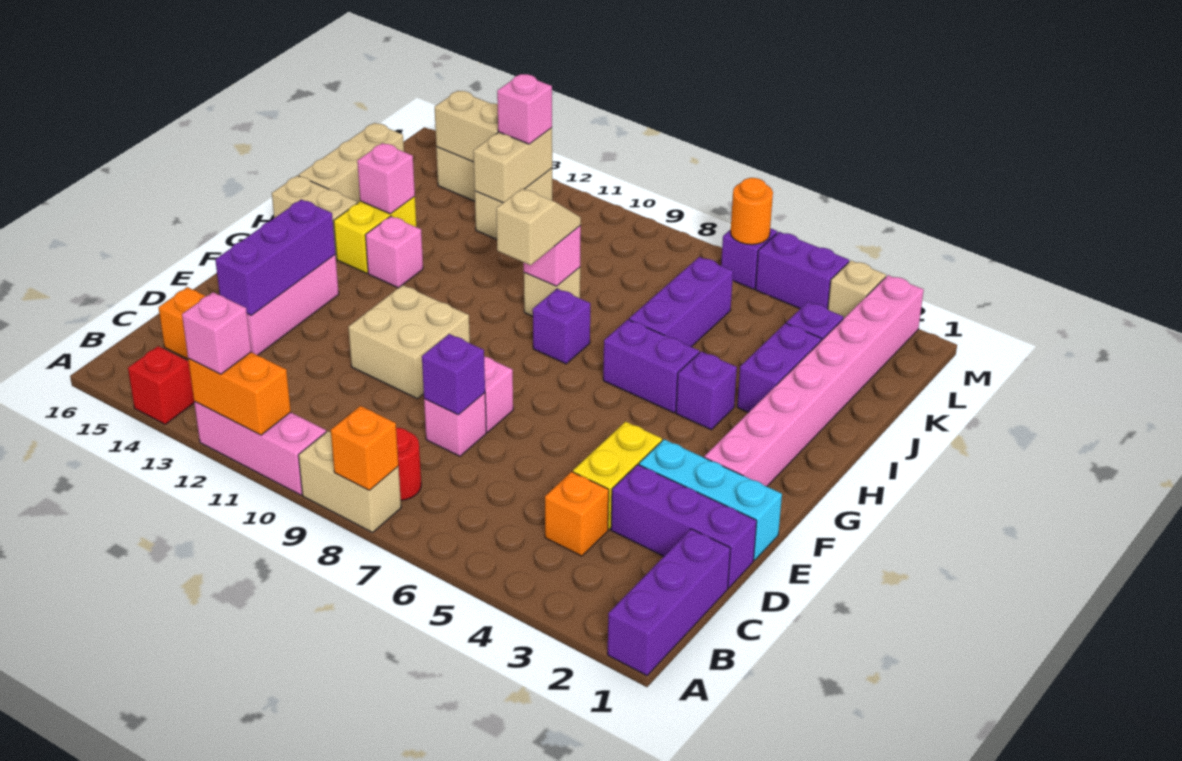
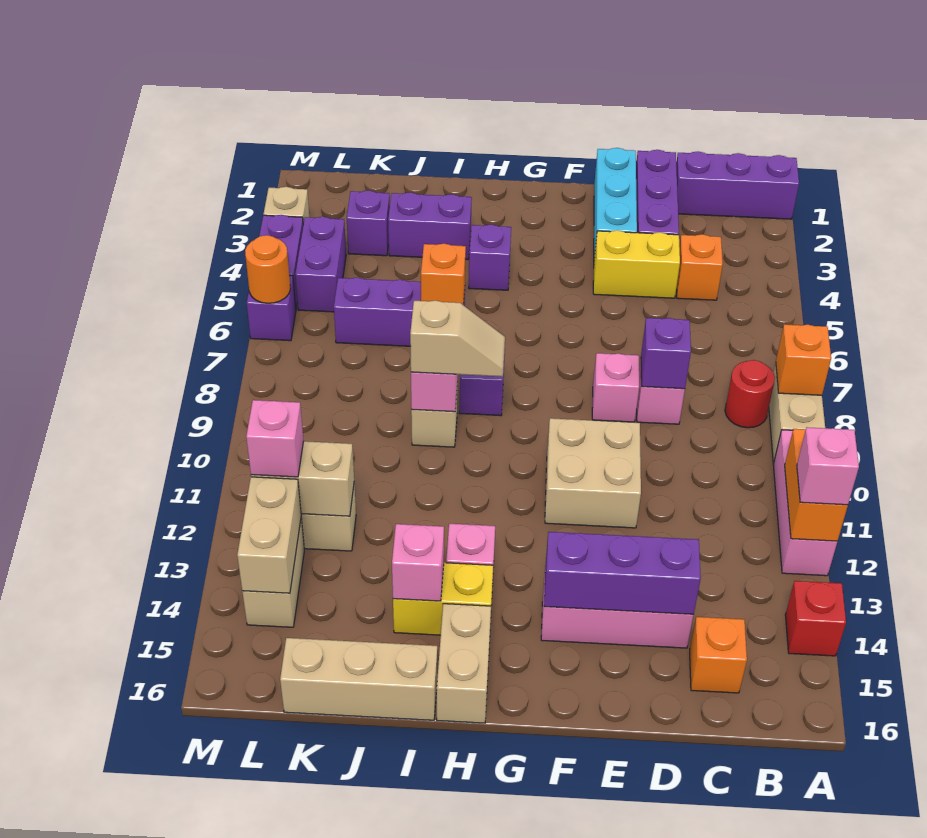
pink 1x8 brick [704,275,924,486] -> none
purple 1x2 brick [603,320,699,413] -> purple 1x2 brick moved to [295,217,346,312]
tan 1x2 slope [496,189,581,265] -> tan 1x2 slope turned to [410,300,505,377]
none -> orange 1x1 brick [421,244,466,305]

